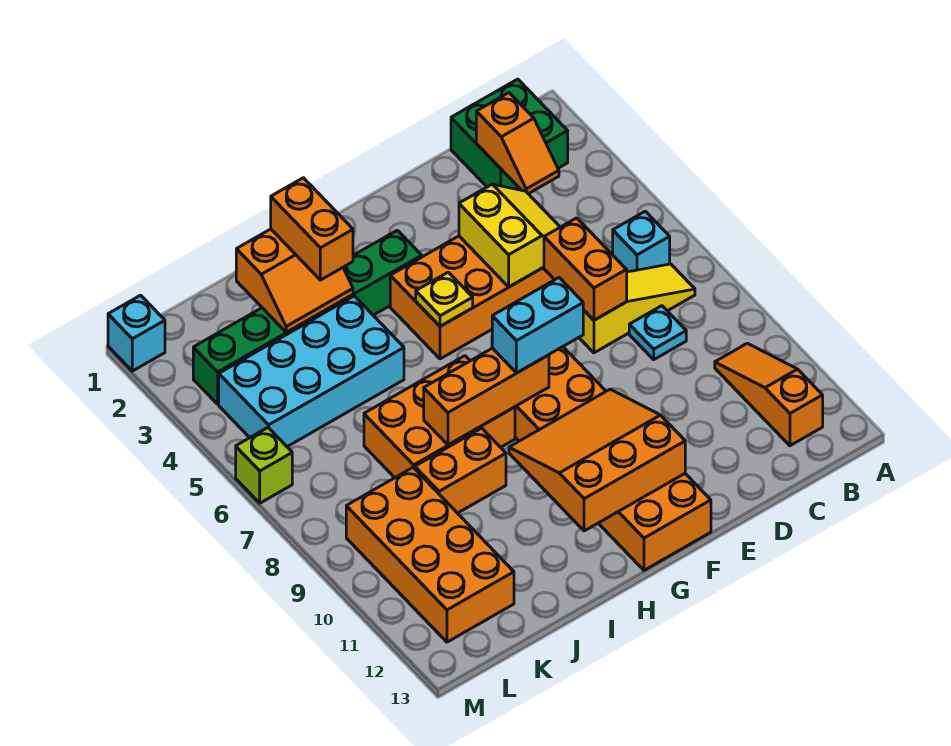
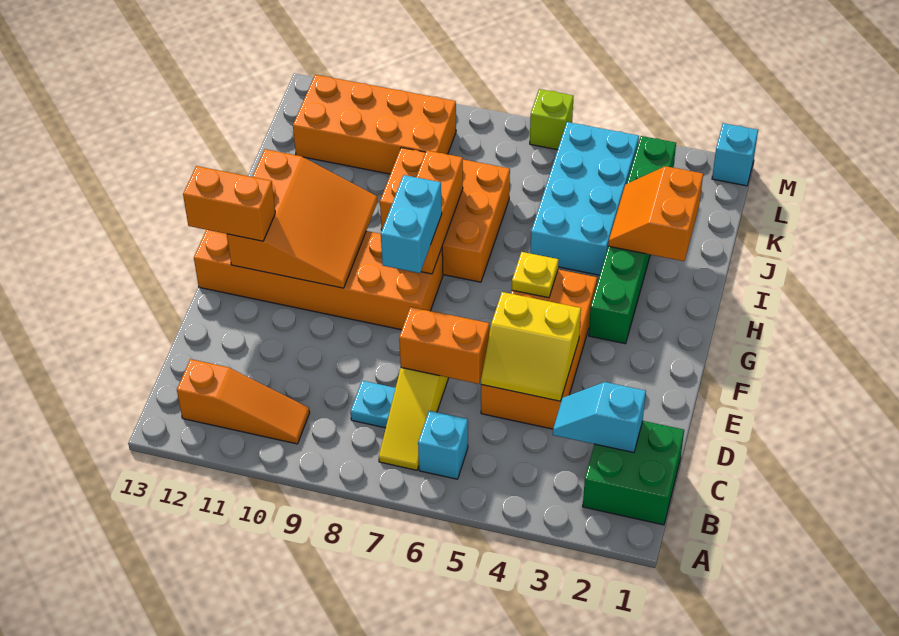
orange 1x2 slope [476,93,559,194] -> cyan 1x2 slope [553,382,646,453]
orange 1x2 brick [271,178,353,280] -> orange 1x2 brick moved to [183,166,275,241]

